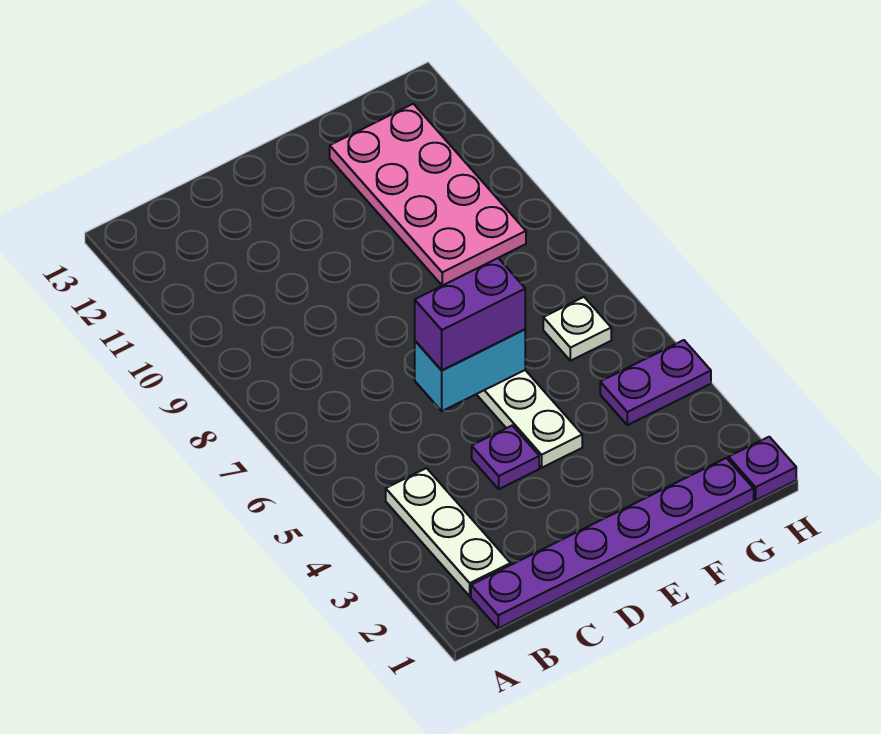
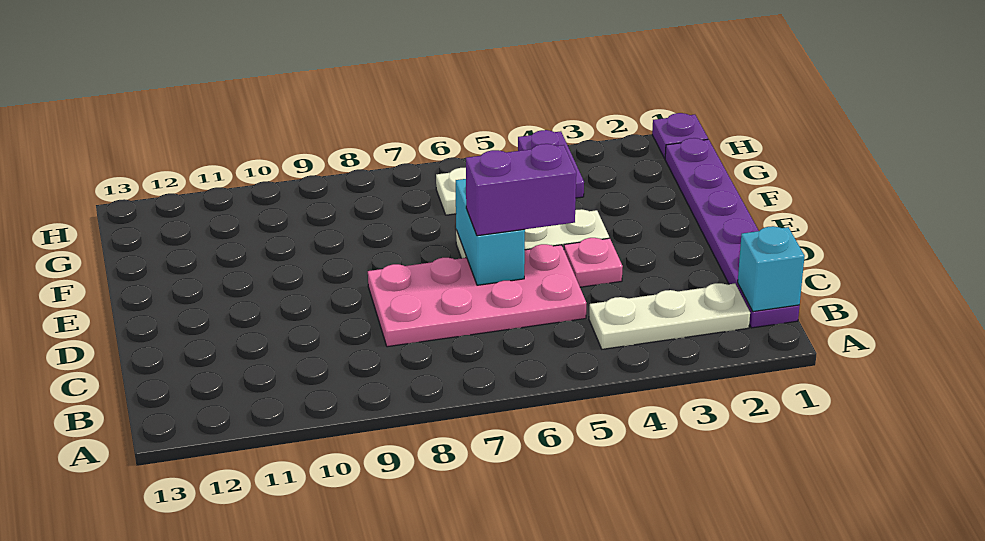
none -> cyan 1x1 brick [738,226,805,312]
purple 1x1 plate [472,425,539,489] -> pink 1x1 plate [564,238,623,287]
purple 1x2 brick [415,258,525,370] -> purple 1x2 brick turned to [466,144,576,236]
pink 2x4 plate [330,104,526,286] -> pink 2x4 plate moved to [368,244,586,347]

